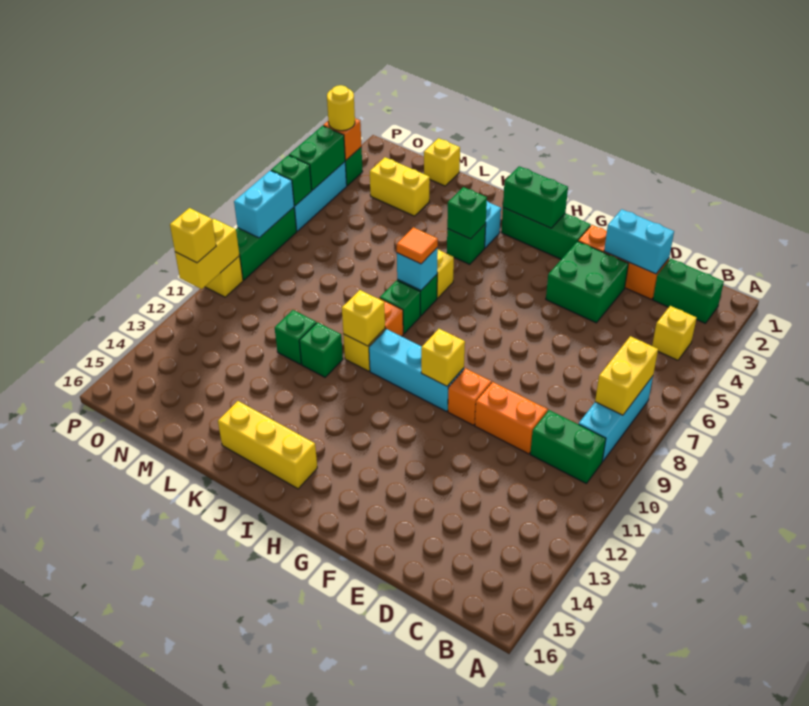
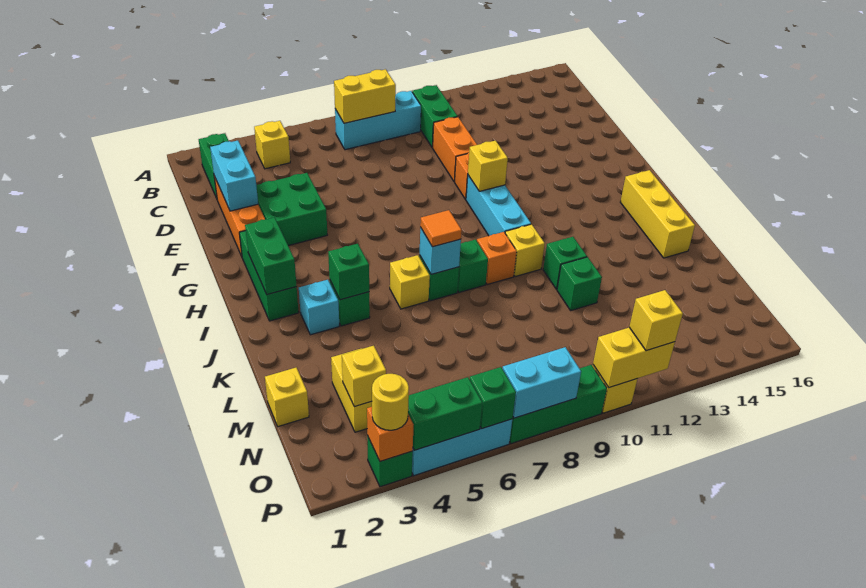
yellow 1x1 brick [342,290,385,346] -> yellow 1x1 brick moved to [342,345,386,407]

